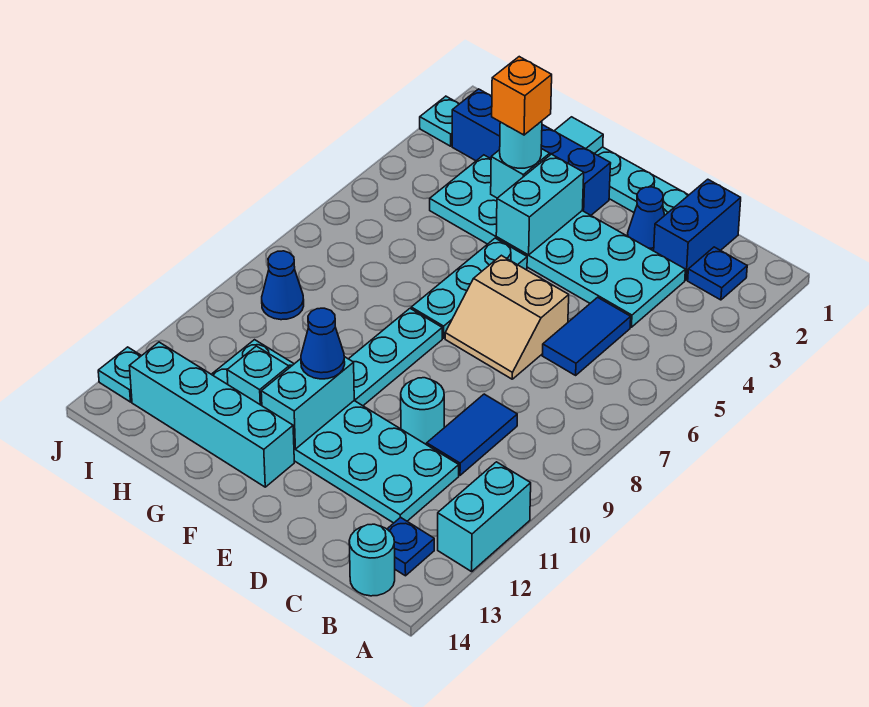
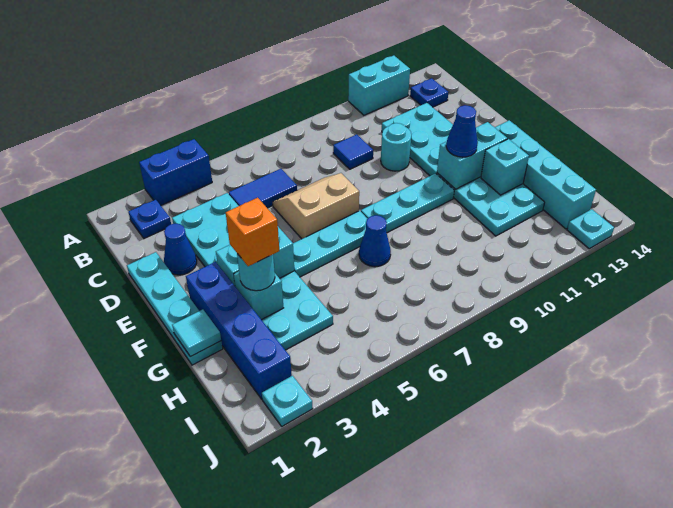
cyan 1x1 round brick [349,524,395,596] -> none
blue 1x2 brick [654,179,741,280] -> blue 1x2 brick moved to [139,139,212,205]
blue 1x2 tile [427,394,517,475] -> blue 1x1 tile [333,134,373,169]
tan 2x2 slope [445,255,569,379] -> tan 2x2 slope turned to [273,173,359,239]
blue 1x1 cone [262,251,304,320] -> blue 1x1 cone moved to [359,215,391,267]

